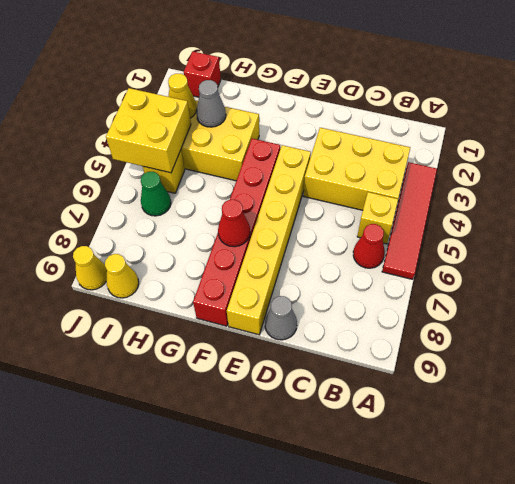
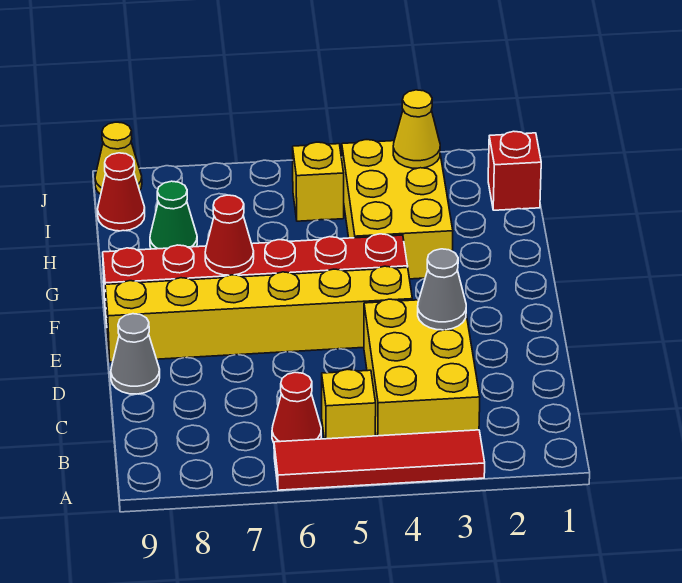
grey 1x1 cone [196,80,226,127] -> grey 1x1 cone moved to [418,249,466,330]
yellow 2x2 brick [106,88,191,173] -> none
green 1x1 cone [141,172,171,216] -> green 1x1 cone moved to [150,181,197,249]
yellow 1x1 cone [105,254,139,298] -> red 1x1 cone [98,153,145,231]

